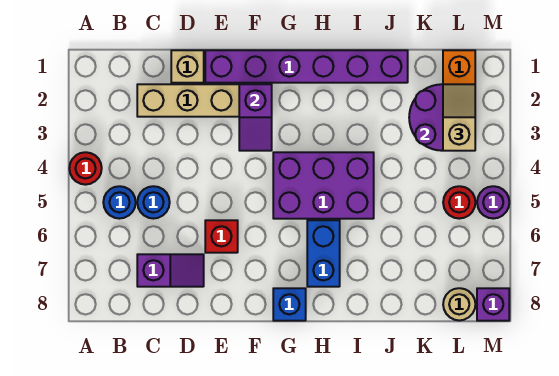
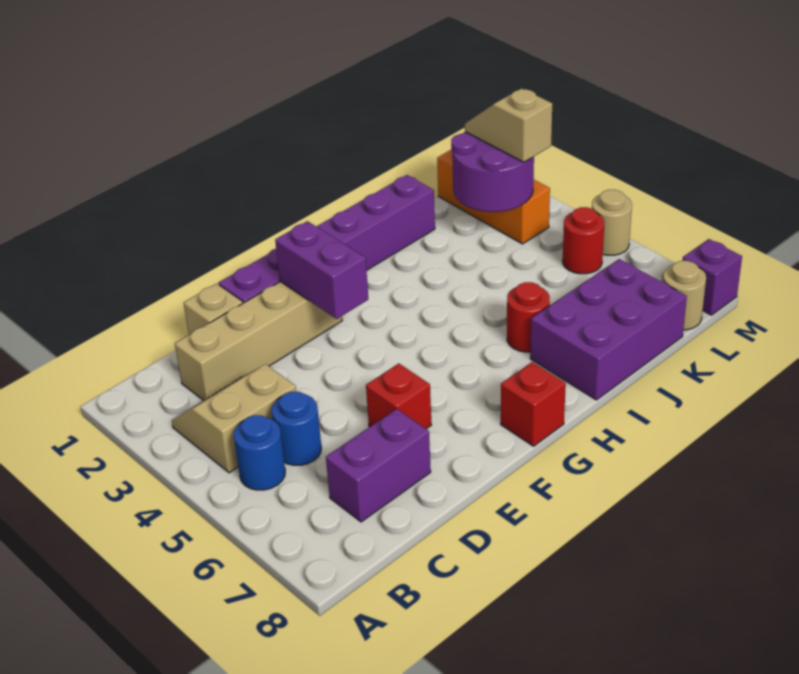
red 1x1 round brick [69,152,102,185] -> red 1x1 round brick moved to [507,282,550,352]
none -> tan 2x2 slope [172,364,296,473]
purple 1x2 slope [137,254,204,287] -> purple 1x2 brick [326,409,431,522]
purple 1x2 slope [239,84,272,151] -> purple 1x2 brick [275,221,368,319]
purple 2x3 brick [273,152,374,219] -> purple 2x3 brick moved to [530,259,687,400]
blue 1x1 brick [273,288,306,321] -> red 1x1 brick [501,362,566,446]
blue 1x2 brick [307,220,340,287] -> none
purple 1x1 round brick [477,186,509,219] -> tan 1x1 round brick [592,190,632,255]

